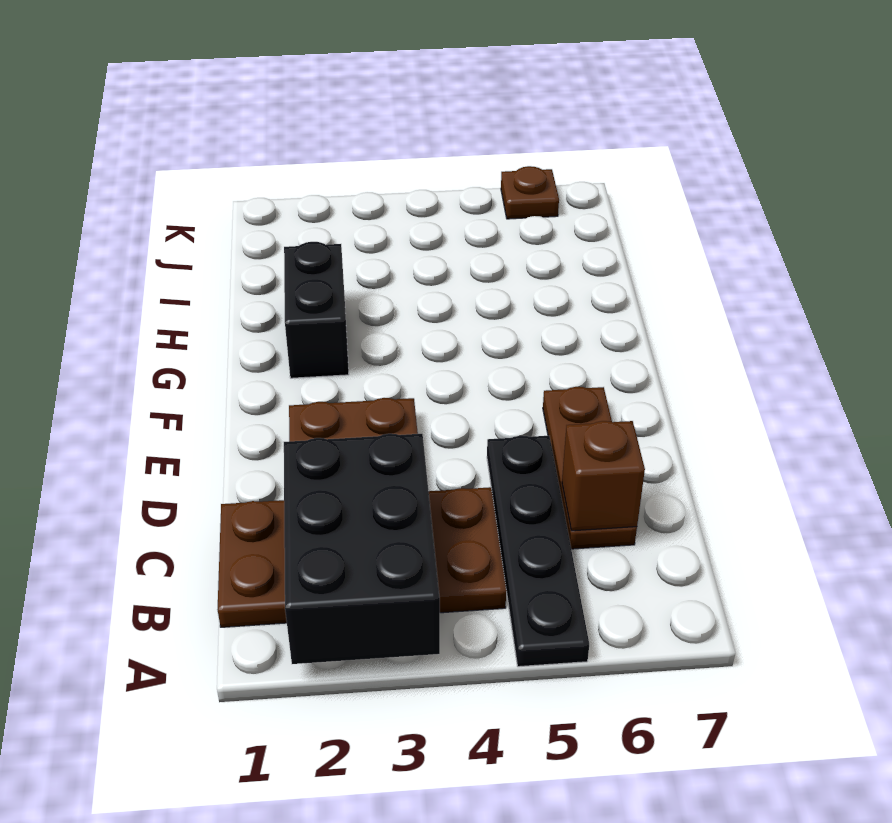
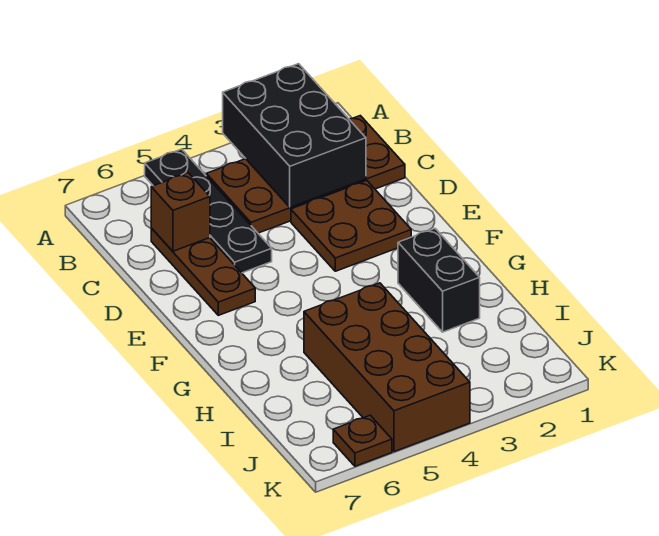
none -> brown 2x4 brick [304,283,470,452]

